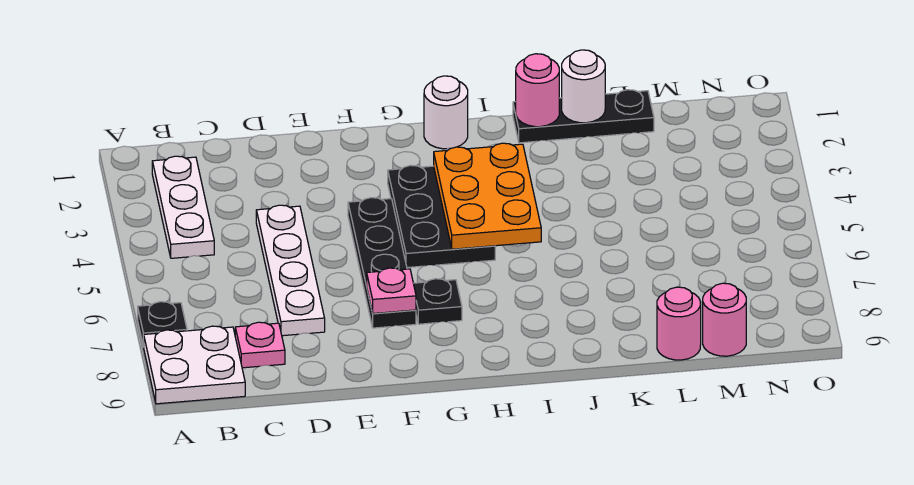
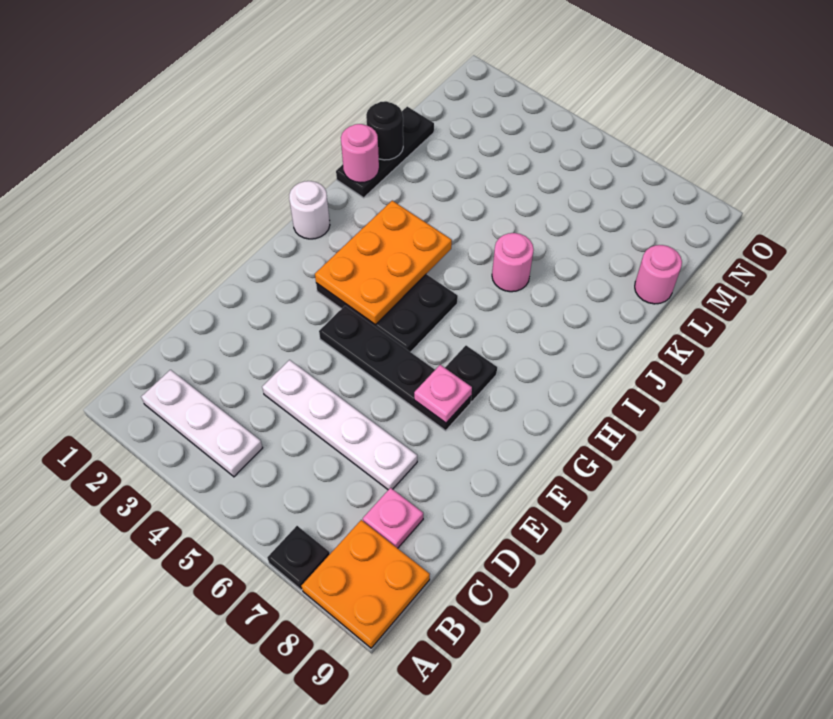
white 2x2 plate [144,326,245,404] -> orange 2x2 plate [301,520,430,648]
orange 2x3 plate [434,143,541,249] -> orange 2x3 plate turned to [315,201,452,325]
white 1x1 round brick [562,50,605,123] -> black 1x1 round brick [366,101,403,160]
pink 1x1 round brick [703,283,746,356] -> pink 1x1 round brick moved to [492,233,534,292]

